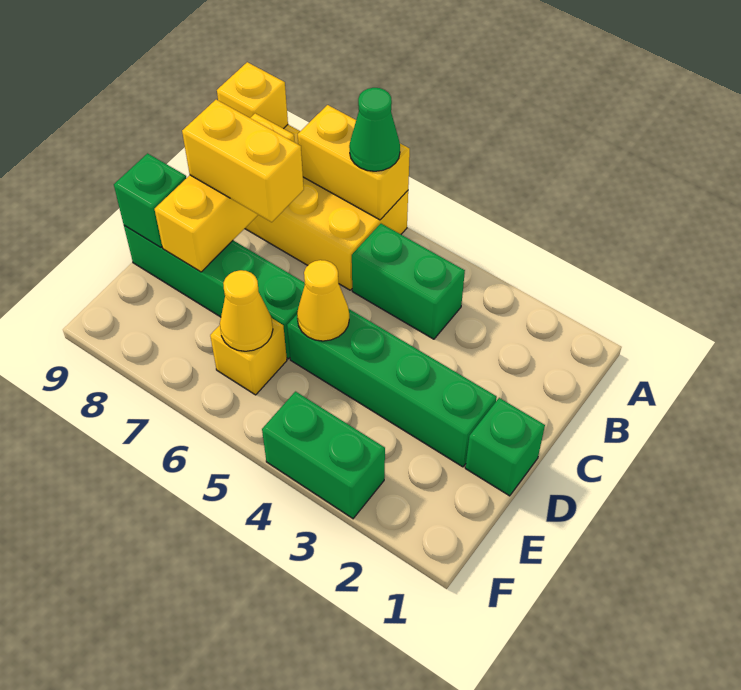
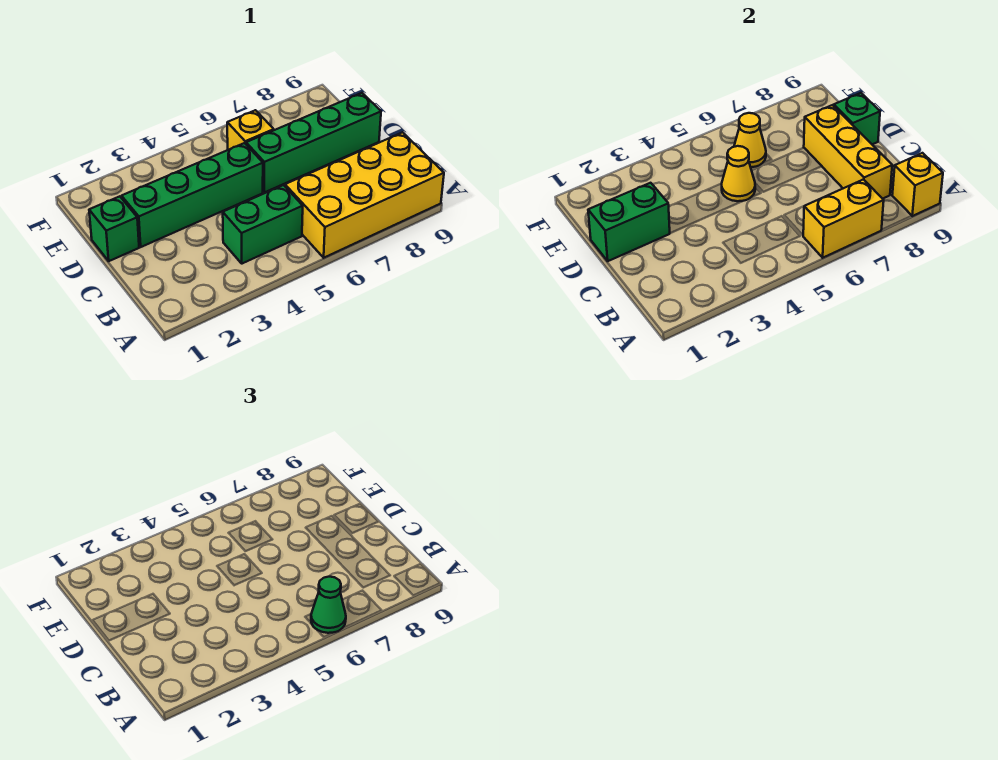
yellow 1x2 brick [182,100,304,222] -> none
green 1x2 brick [262,392,385,518] -> green 1x2 brick moved to [588,183,670,261]

